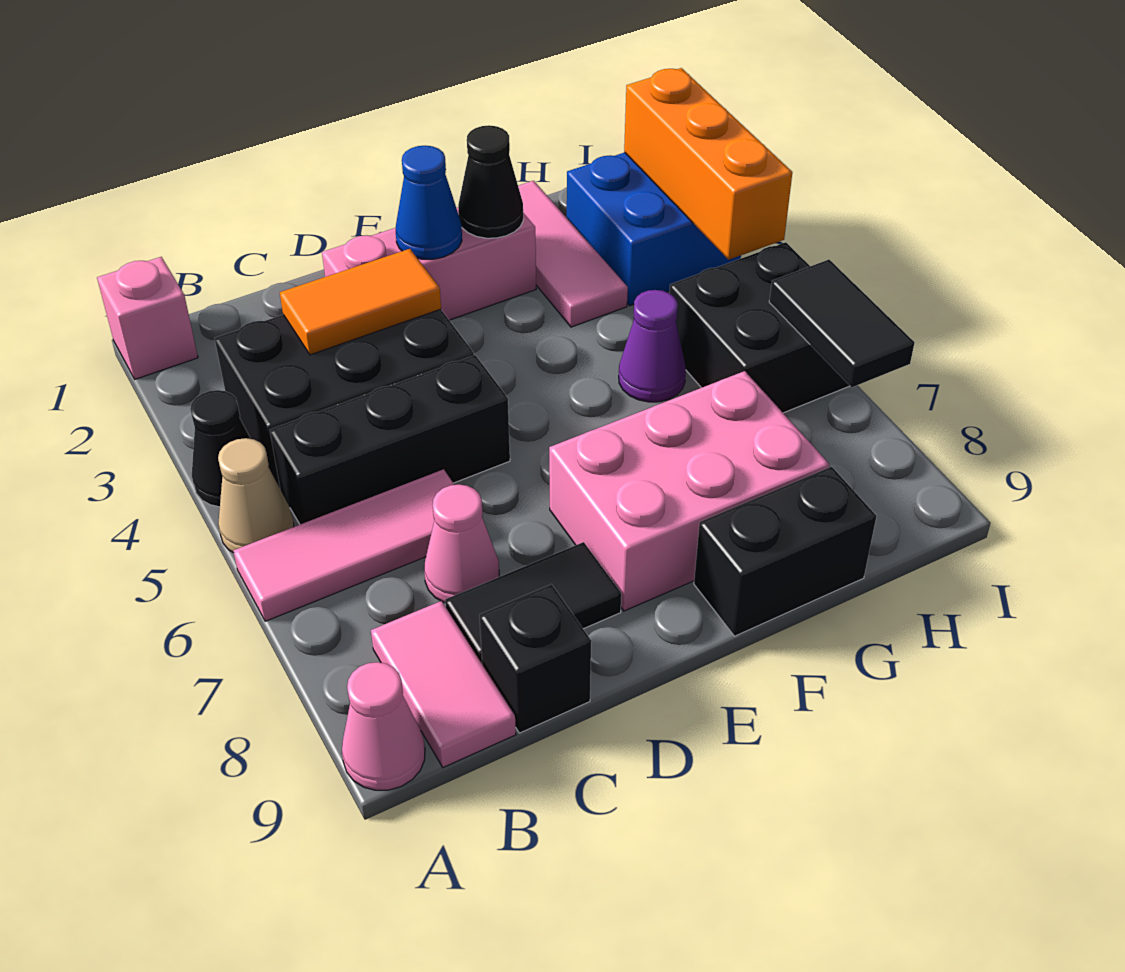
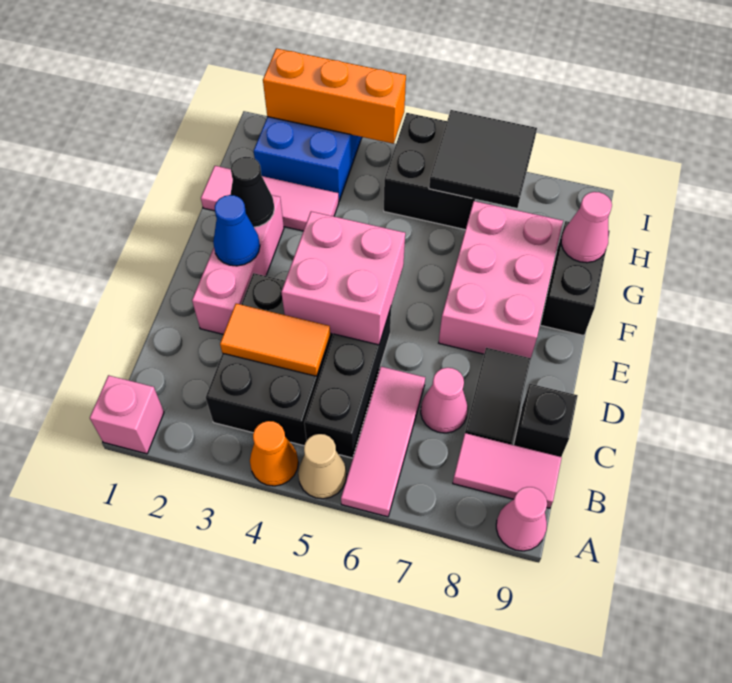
black 1x1 cone [190,390,250,507] -> orange 1x1 cone [250,421,298,486]
orange 1x2 tile [280,249,441,355] -> orange 1x2 tile turned to [220,304,330,376]
none -> pink 2x2 brick [281,211,405,345]
purple 1x1 cone [619,290,686,402] -> none
none -> pink 1x1 cone [561,192,612,263]
black 1x2 tile [769,260,915,387] -> black 2x2 tile [429,110,537,208]

